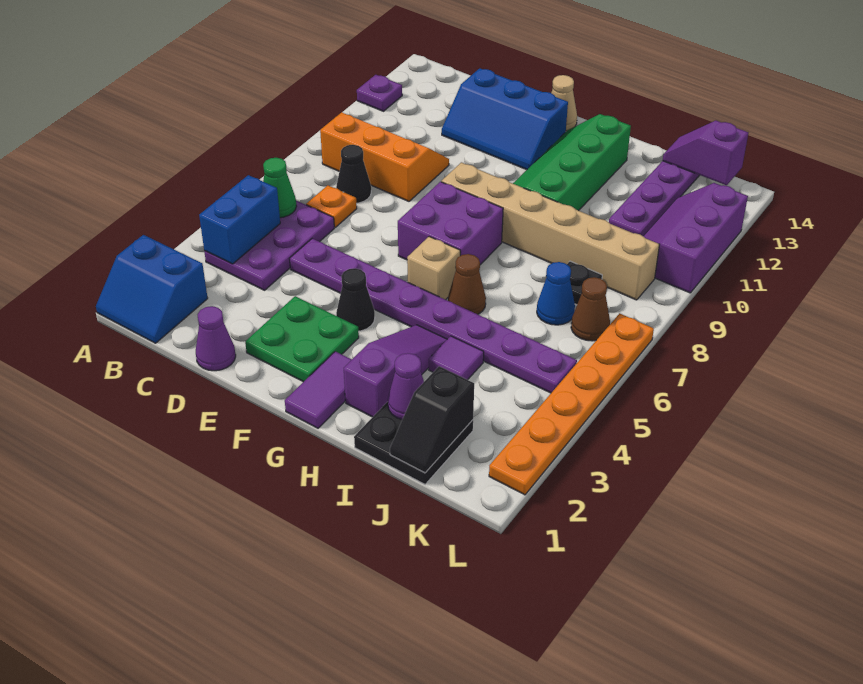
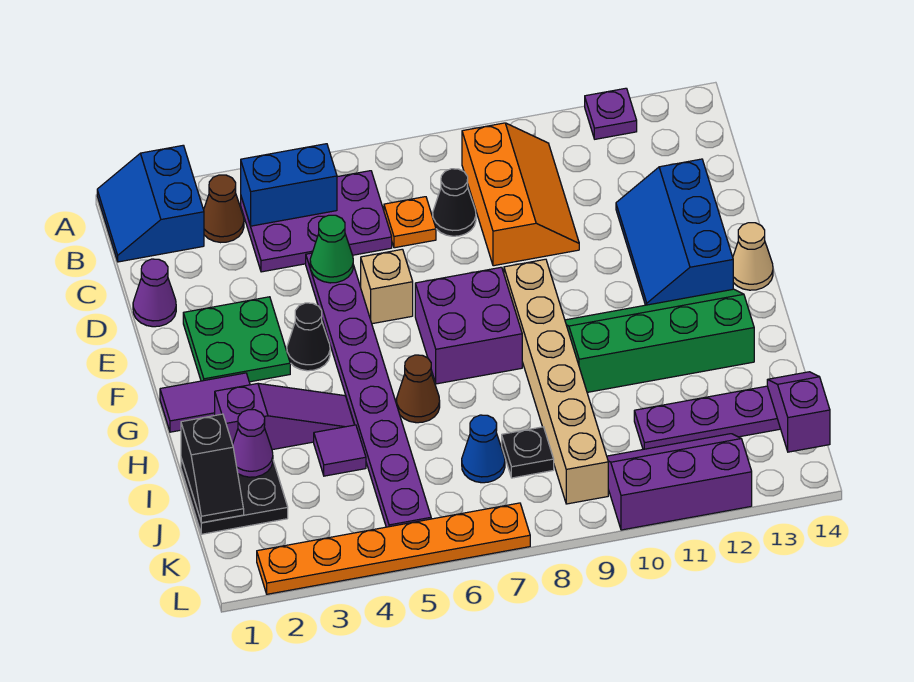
green 1x1 cone [263,158,296,218] -> green 1x1 cone moved to [310,215,353,283]
tan 1x1 brick [407,237,460,300] -> tan 1x1 brick moved to [361,249,413,324]
black 1x2 slope [390,366,474,473] -> black 1x2 slope turned to [181,414,244,523]
brown 1x1 cone [571,277,610,341] -> brown 1x1 cone moved to [204,175,244,243]

